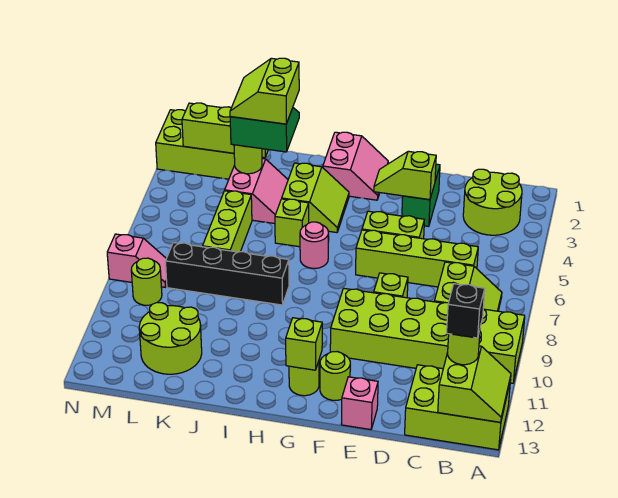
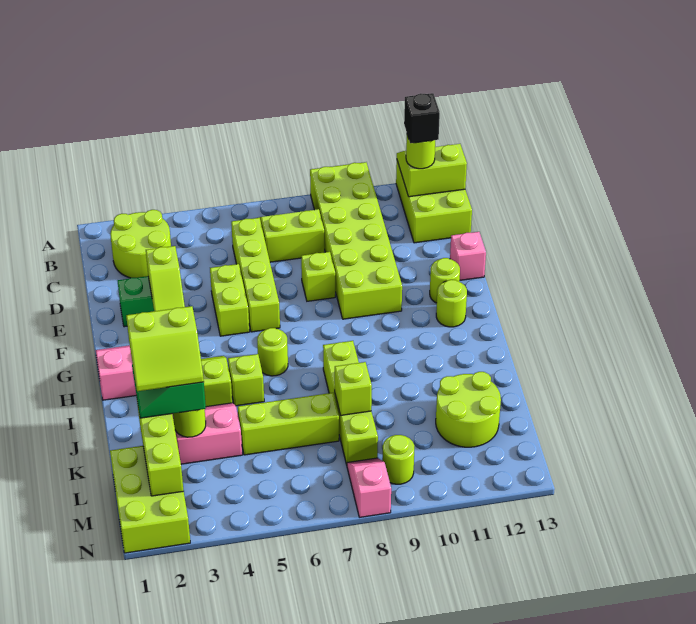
lime 1x1 brick [286,318,322,370] -> lime 1x1 brick moved to [335,362,372,415]
pink 1x1 round brick [300,222,328,268] -> lime 1x1 round brick [257,328,288,376]
black 1x4 brick [166,243,289,305] -> lime 1x4 brick [323,341,378,465]

